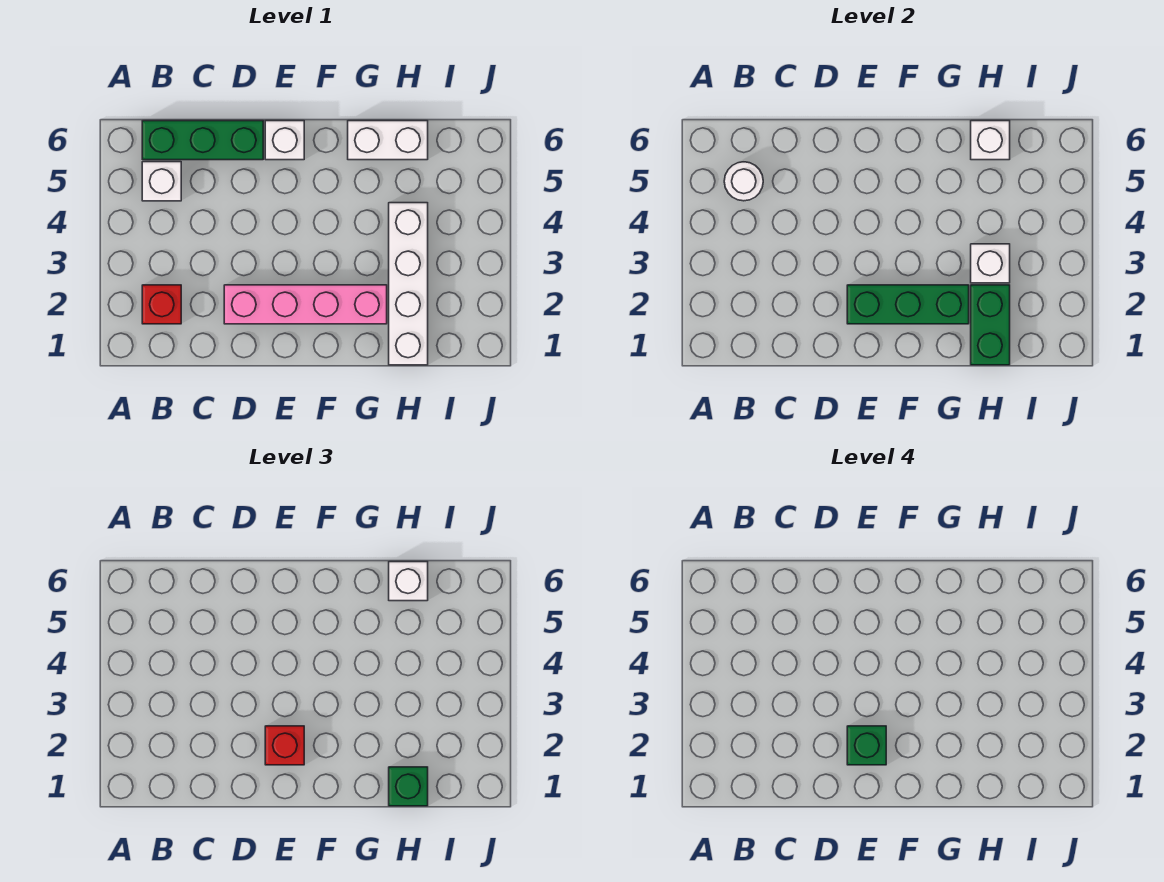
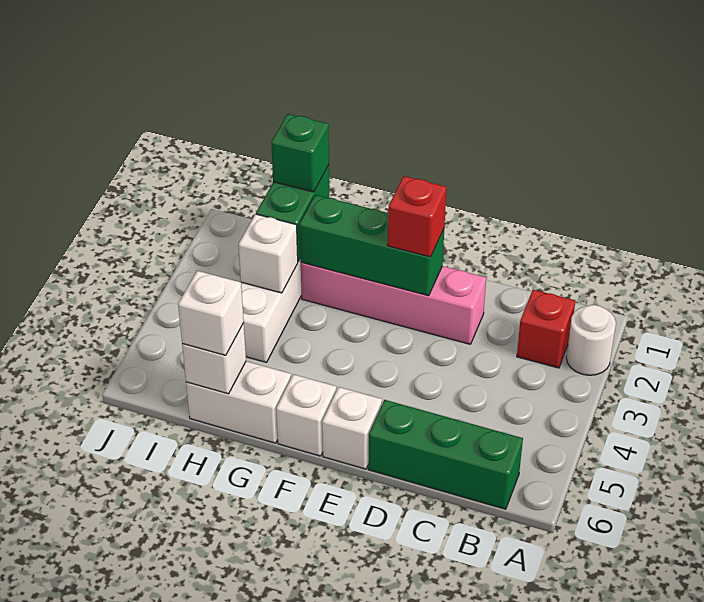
white 1x1 brick [142,162,181,201] -> white 1x1 brick moved to [276,374,336,456]
white 1x1 round brick [724,162,763,201] -> white 1x1 round brick moved to [566,305,616,375]
green 1x1 brick [847,726,886,765] -> none

